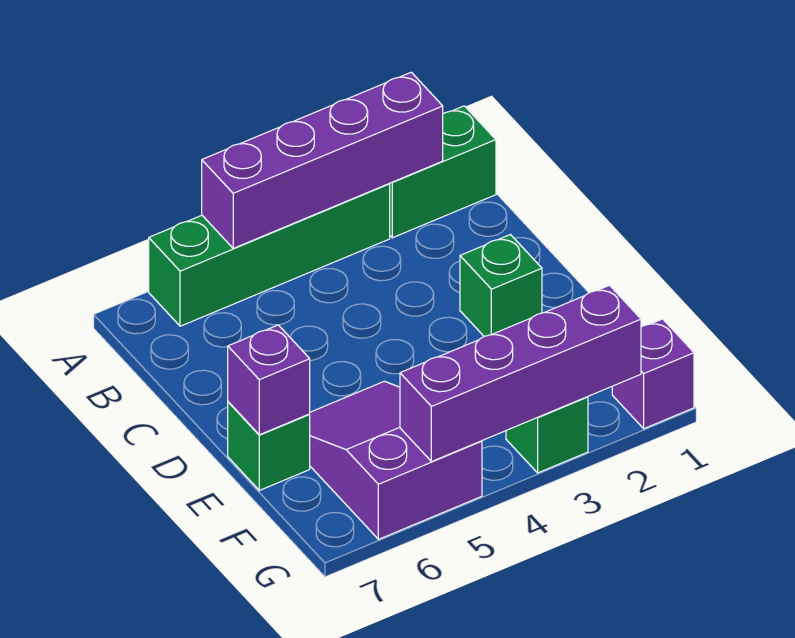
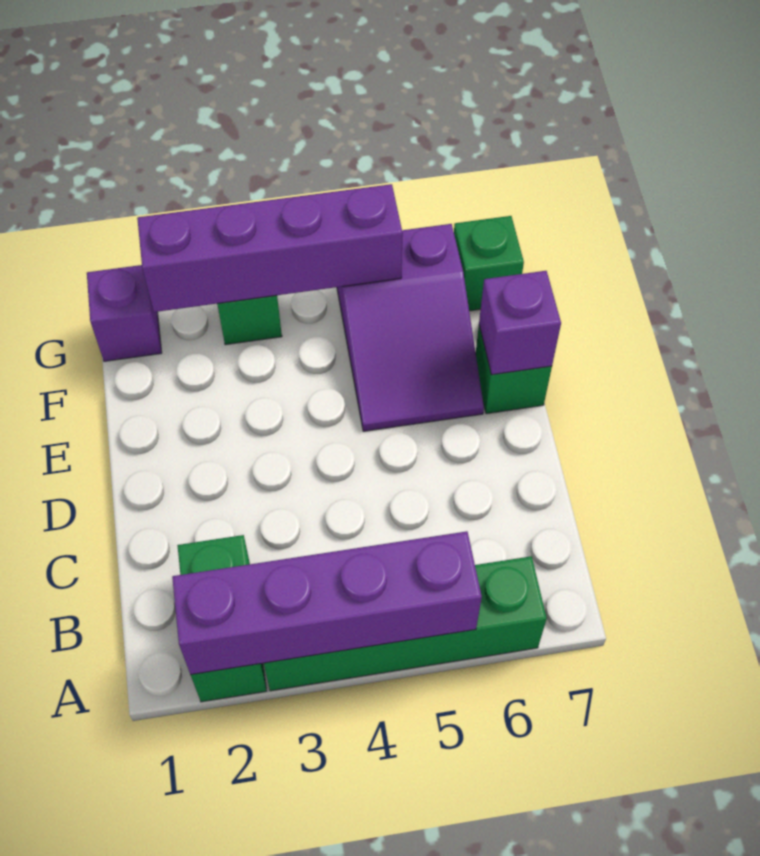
green 1x2 brick [390,106,496,238] -> green 1x2 brick turned to [177,535,266,702]
green 1x1 brick [460,235,542,336] -> green 1x1 brick moved to [454,216,524,311]

